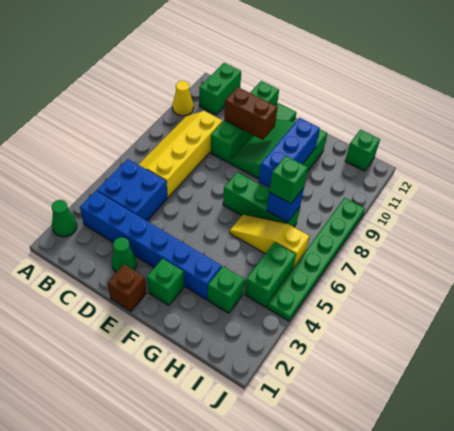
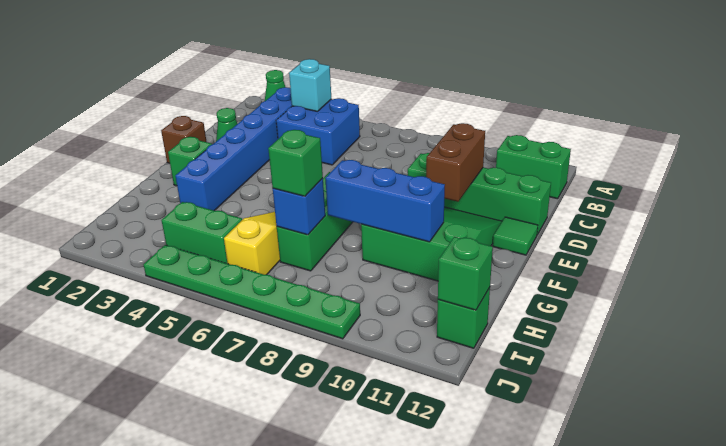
yellow 1x1 cone [172,81,194,116] -> none
none -> cyan 1x1 brick [289,59,331,112]
yellow 2x4 slope [139,111,223,198] -> none
green 1x1 brick [208,266,244,313] -> green 1x1 brick moved to [438,237,493,310]

